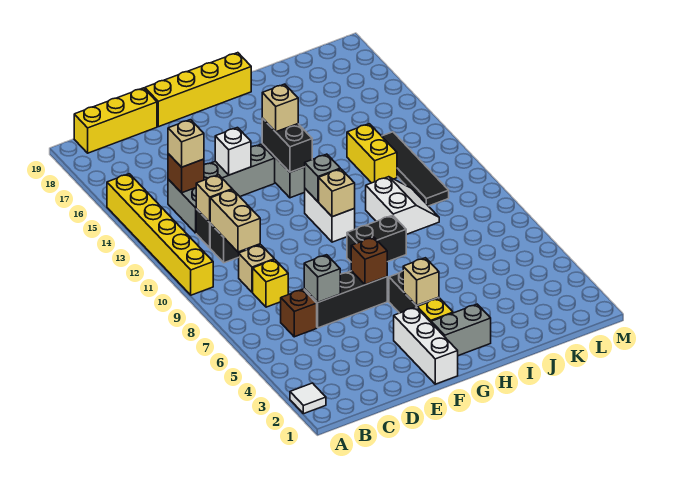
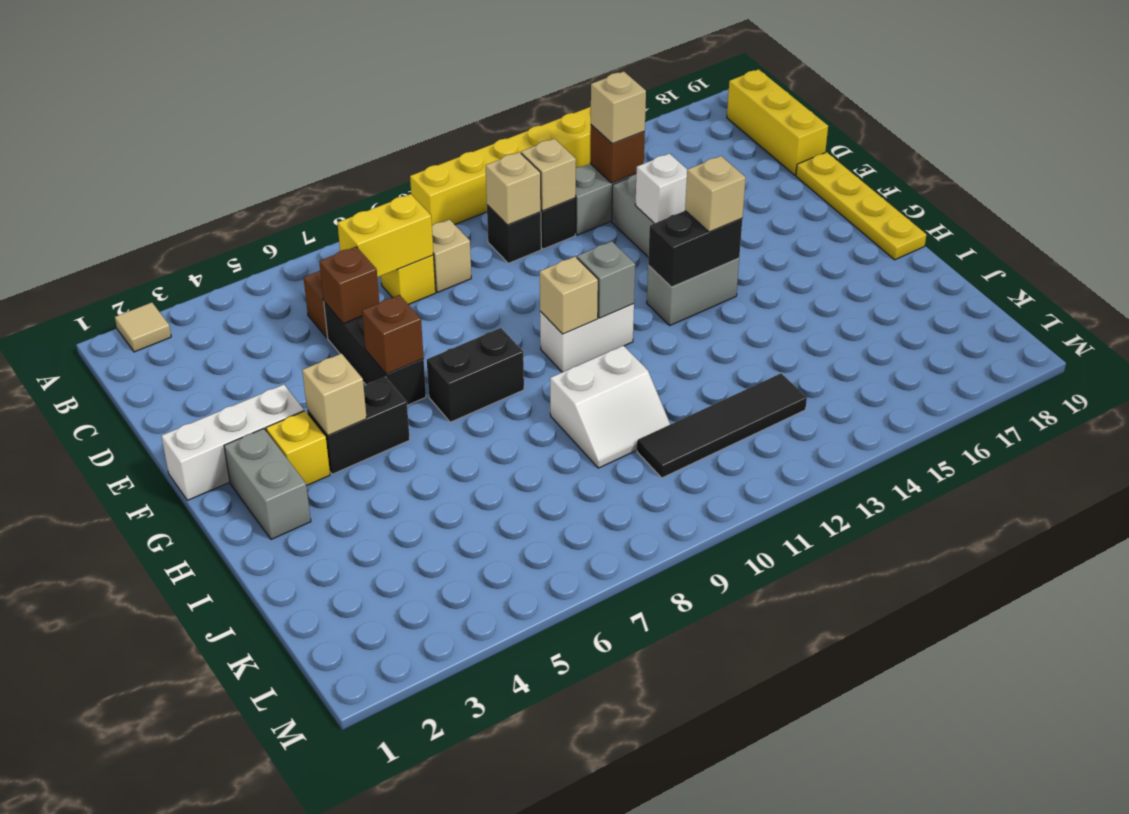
white 1x1 tile [290,383,326,414] -> tan 1x1 tile [115,303,171,352]
tan 1x2 brick [210,190,260,252] -> tan 1x1 brick [486,152,541,225]
grey 1x1 brick [304,255,340,302] -> brown 1x1 brick [319,247,379,324]
yellow 1x4 brick [145,53,251,127] -> yellow 1x4 plate [796,152,926,260]
black 1x2 brick [347,215,406,262] -> black 1x2 brick turned to [427,328,524,422]
yellow 1x2 brick [347,124,397,183] -> yellow 1x2 brick moved to [337,194,433,277]

